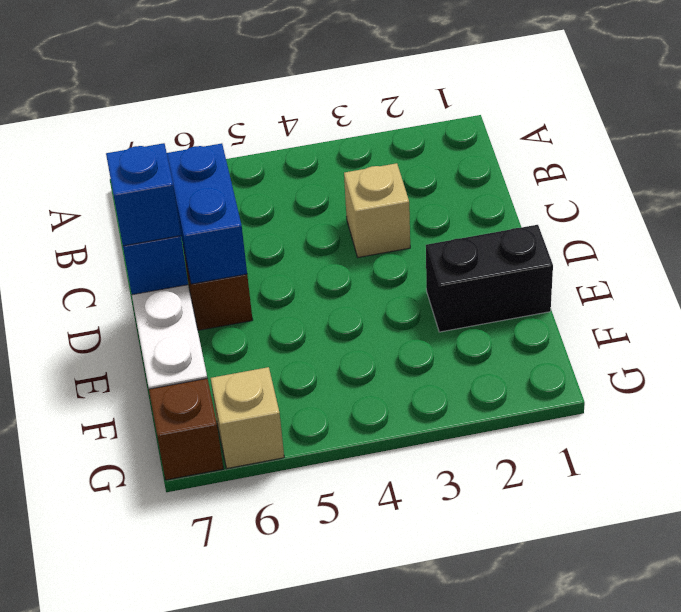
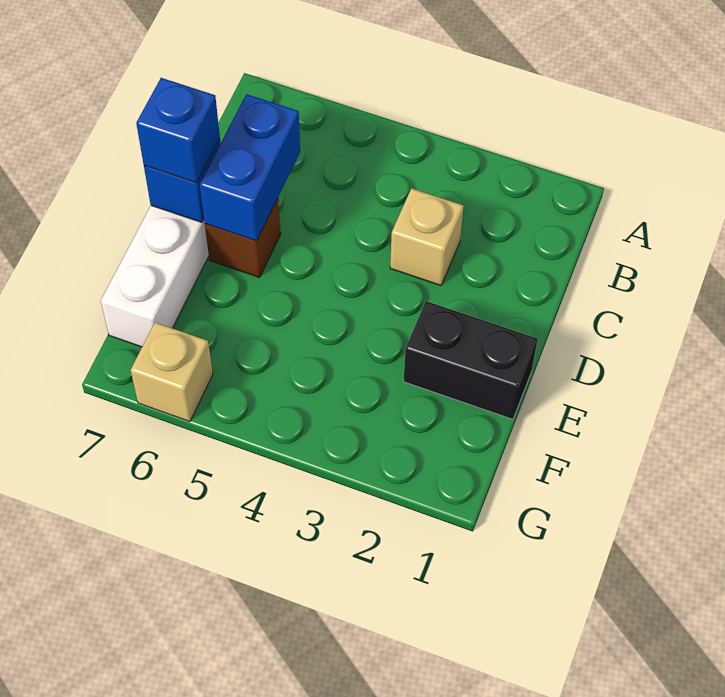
brown 1x1 brick [149,378,223,480] -> none

